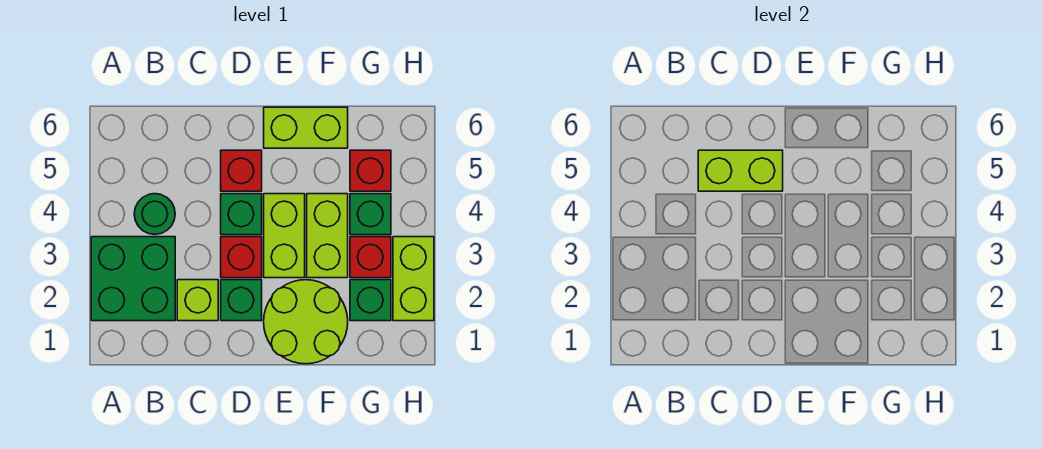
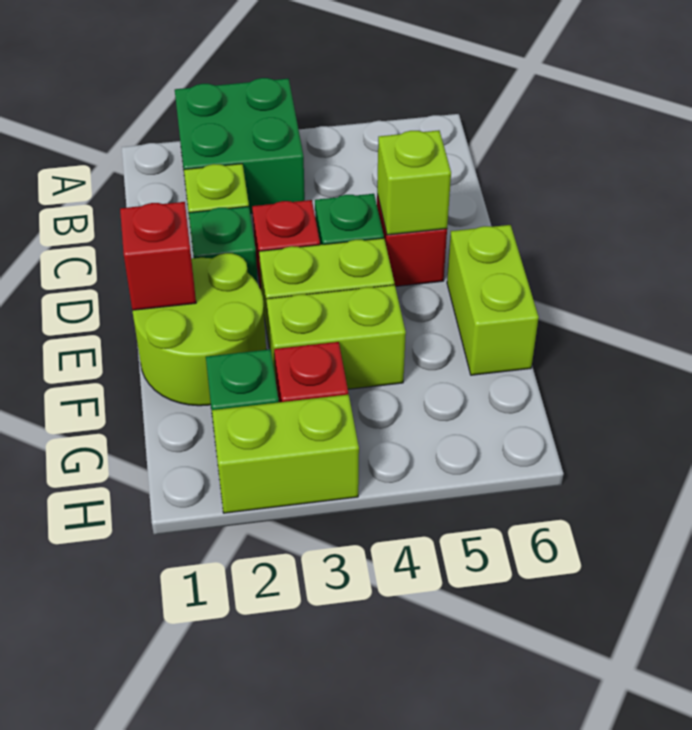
green 1x1 round brick [134,194,175,234] -> none
lime 1x2 brick [698,150,783,191] -> lime 1x1 brick [377,130,451,235]
green 1x1 brick [350,194,391,235] -> none
red 1x1 brick [350,150,391,191] -> red 1x1 brick moved to [120,202,196,310]

